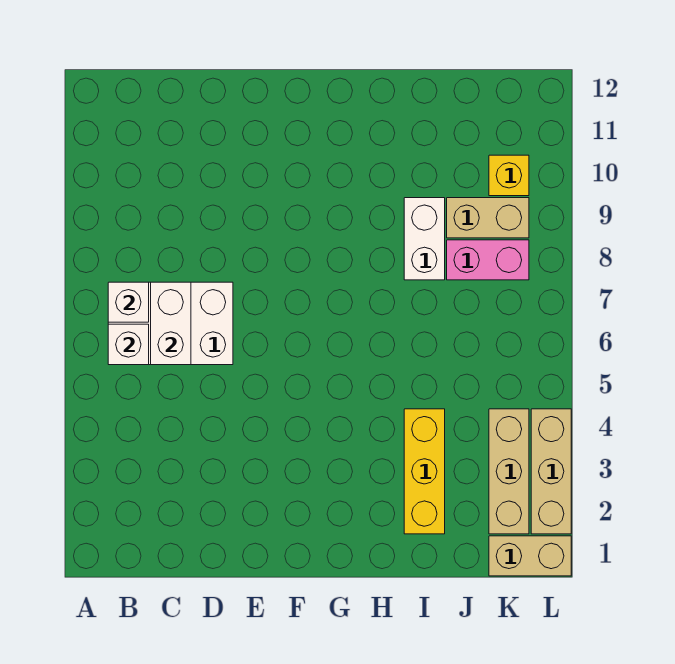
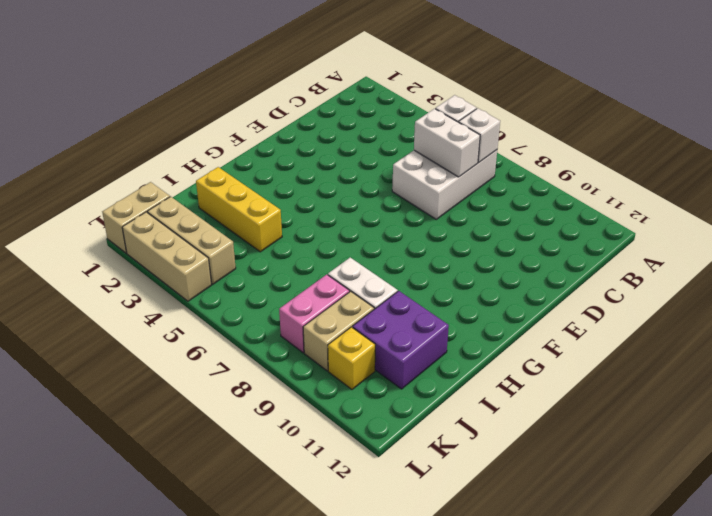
none -> purple 2x2 brick [353,291,449,389]

